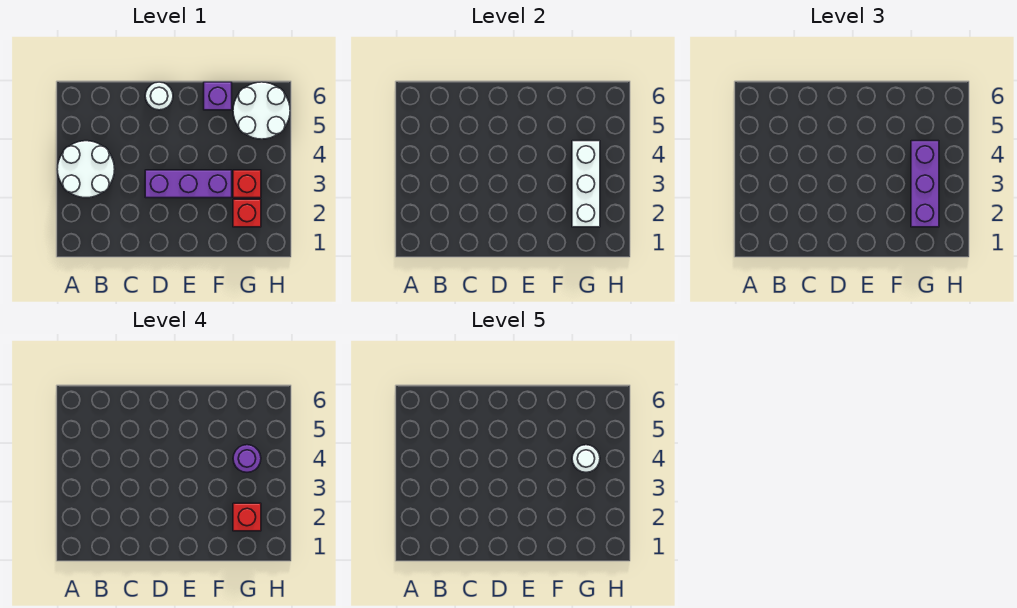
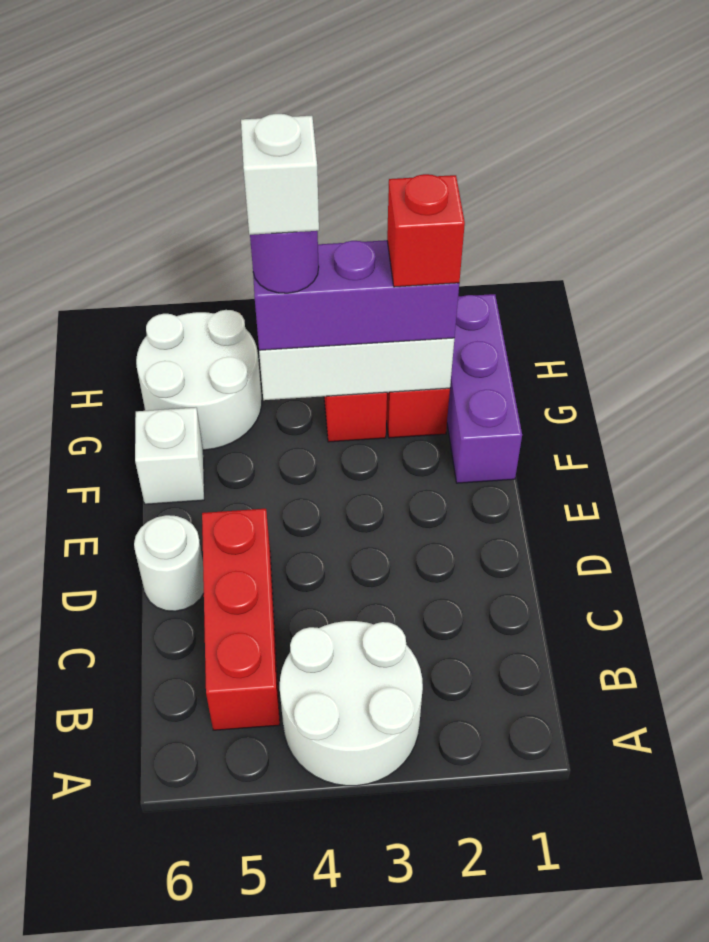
none -> red 1x3 brick [202,509,280,730]
purple 1x3 brick [145,170,232,198] -> purple 1x3 brick moved to [447,294,522,483]
purple 1x1 brick [204,82,232,110] -> white 1x1 brick [135,407,204,504]
white 1x1 round brick [572,445,600,472] -> white 1x1 brick [241,114,319,235]

